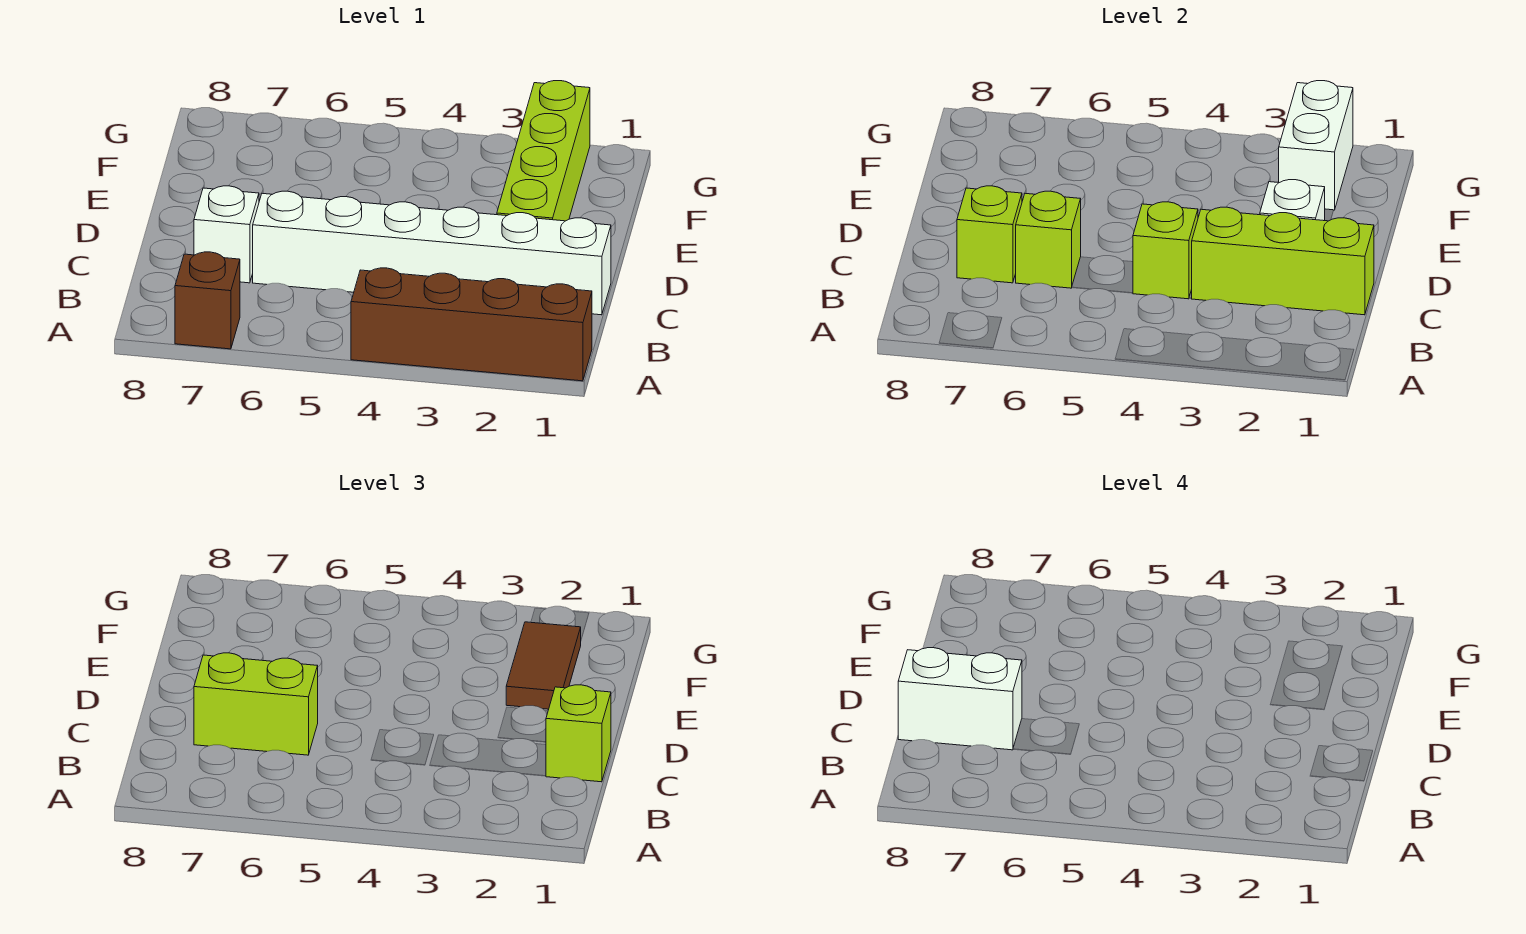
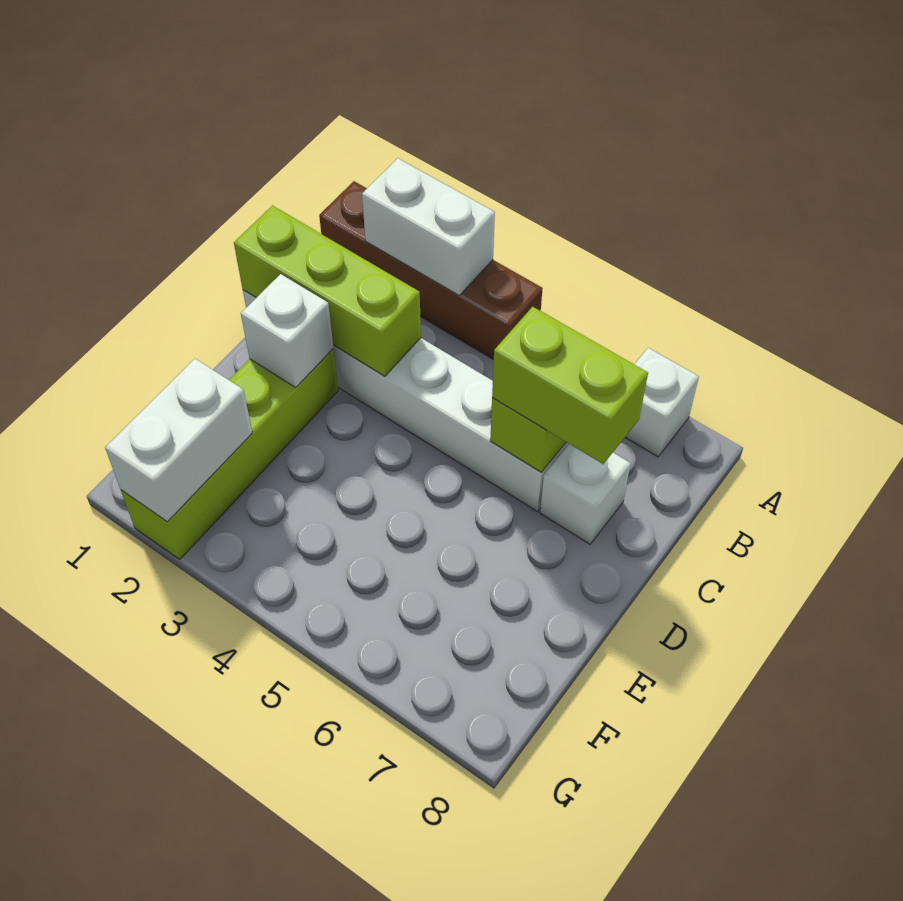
brown 1x1 brick [175,252,240,349] -> white 1x1 brick [625,348,699,457]
lime 1x1 brick [546,685,611,782] -> none
lime 1x1 brick [1133,202,1198,299] -> none
lime 1x1 brick [957,186,1022,283] -> none
white 1x2 brick [898,648,1022,750] -> white 1x2 brick moved to [362,158,495,295]
brown 1x2 tile [506,622,581,709] -> none

